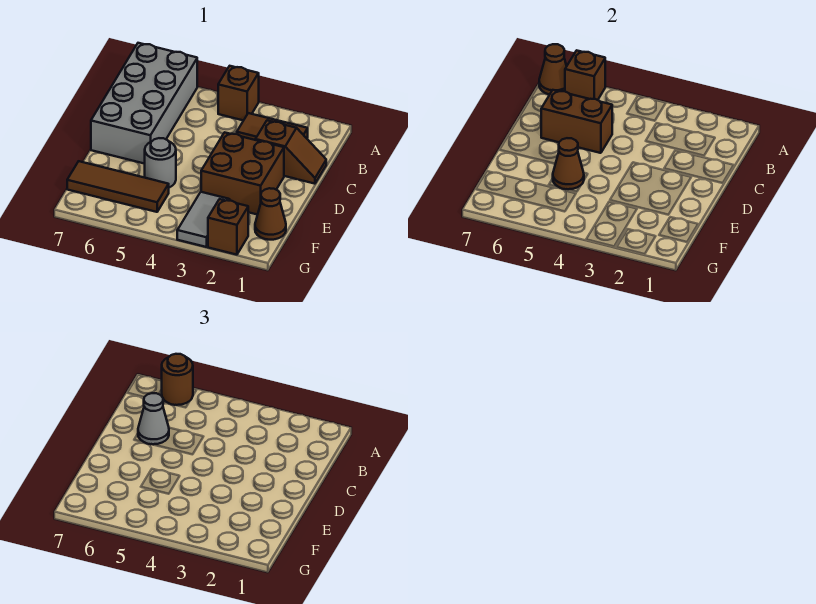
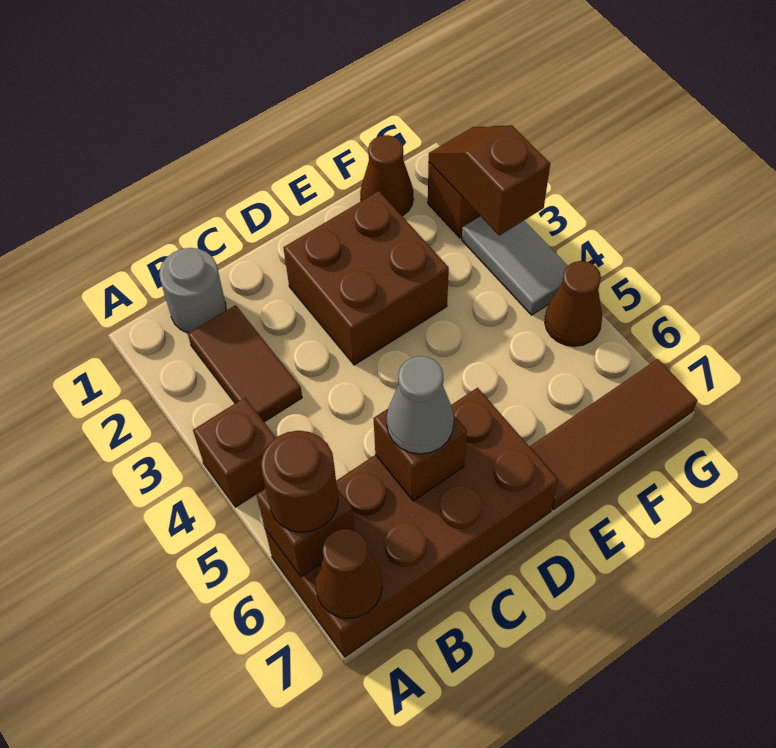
grey 2x4 brick [91,43,197,164] -> brown 2x4 brick [265,388,558,657]
brown 1x2 slope [255,120,326,184] -> brown 1x2 slope moved to [429,125,550,235]
brown 1x2 brick [541,90,612,153] -> brown 1x1 brick [373,409,467,501]
grey 1x1 round brick [145,138,176,188] -> grey 1x1 round brick moved to [159,248,226,333]
brown 1x1 cone [553,138,584,189] -> brown 1x1 cone moved to [545,261,602,346]
grey 1x2 tile [177,192,230,247] -> grey 1x2 tile turned to [462,216,568,315]
brown 1x3 tile [67,161,169,212] -> brown 1x3 tile turned to [530,359,697,510]

